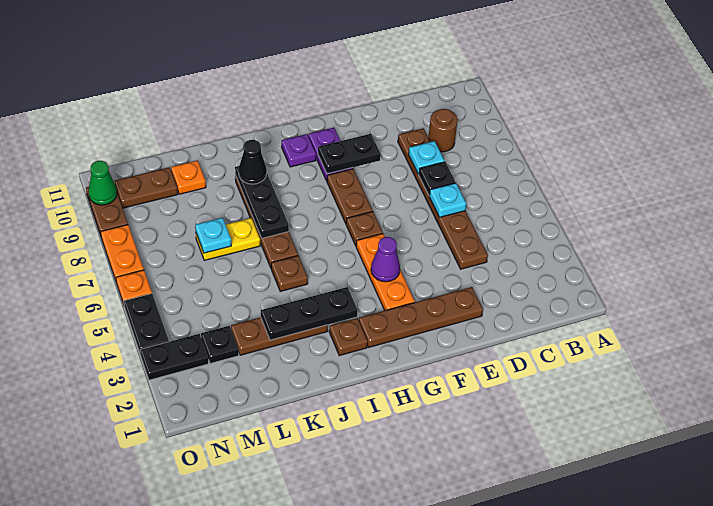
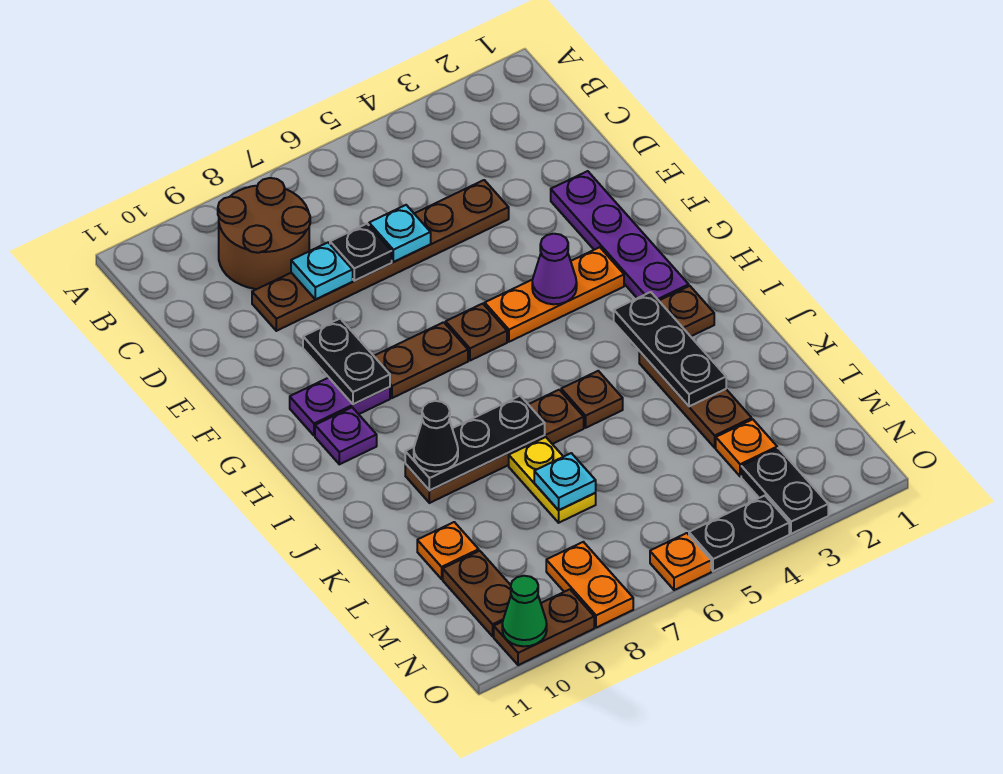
brown 1x1 round brick [428,109,458,152] -> brown 2x2 round brick [218,178,310,289]
brown 1x4 plate [359,287,483,347] -> purple 1x4 plate [551,171,689,300]
black 1x1 plate [201,326,239,364] -> orange 1x1 plate [716,419,777,476]
orange 1x2 plate [101,225,144,280] -> orange 1x2 plate turned to [546,542,633,628]

